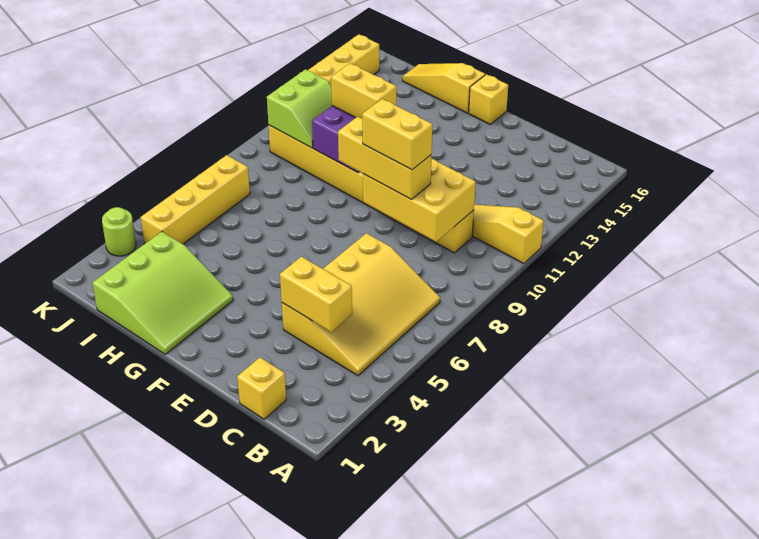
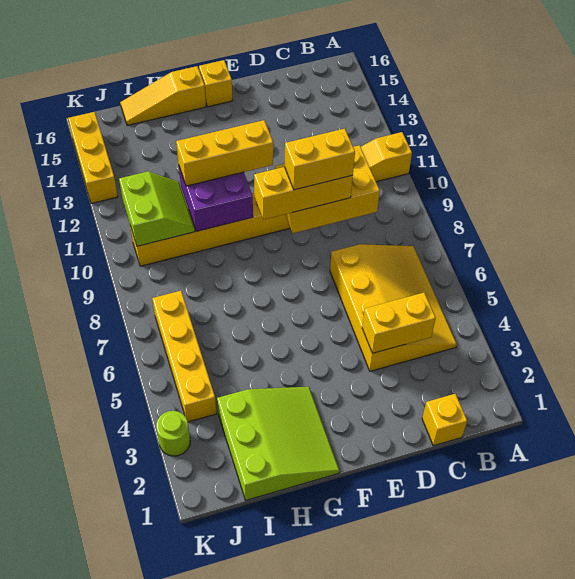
yellow 1x2 brick [331,63,396,119] -> yellow 1x3 brick [176,120,273,186]

